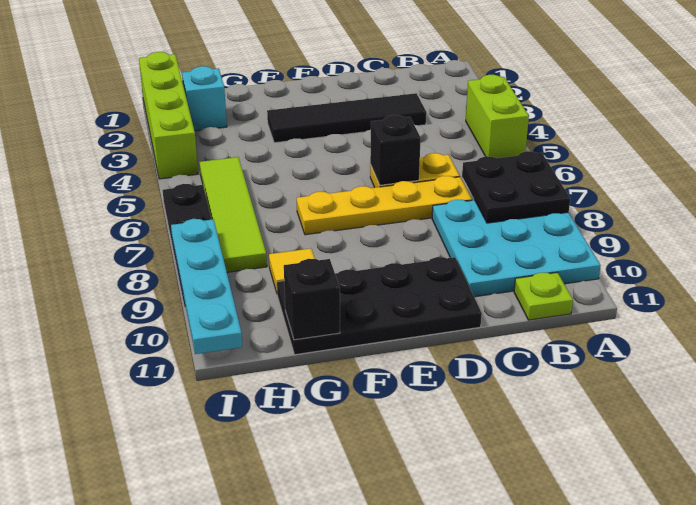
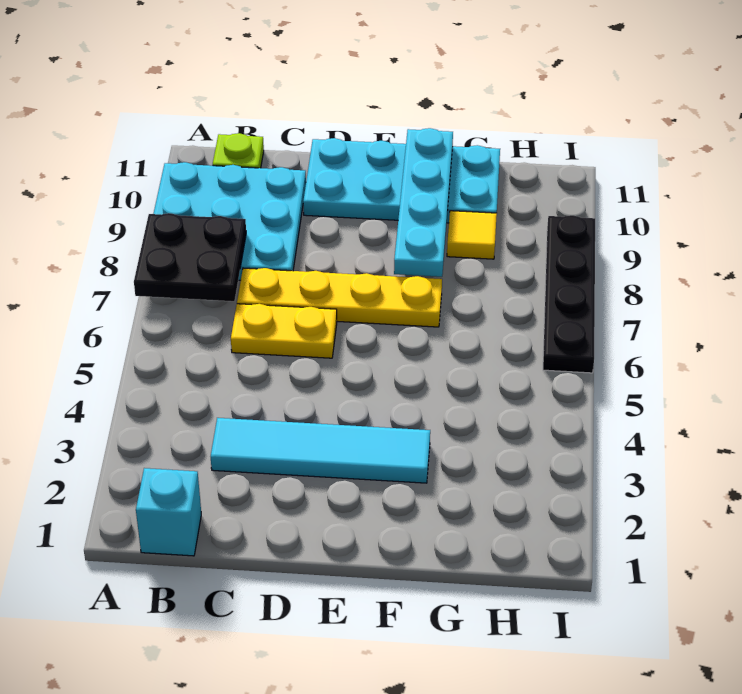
lime 1x2 brick [466,75,529,158] -> none
black 1x4 tile [267,93,426,143] -> cyan 1x4 tile [211,418,430,483]
black 1x1 brick [370,115,421,185] -> none
black 2x4 plate [277,257,482,355] -> cyan 2x4 plate [303,138,500,223]
black 1x1 brick [284,259,340,340] -> none
cyan 1x1 brick [182,66,227,131] -> cyan 1x1 brick moved to [136,468,201,556]
lime 1x4 tile [200,157,267,272] -> none
lime 1x4 brick [139,52,198,179] -> none
cyan 1x4 plate [171,219,242,354] -> cyan 1x4 plate moved to [394,128,453,277]

